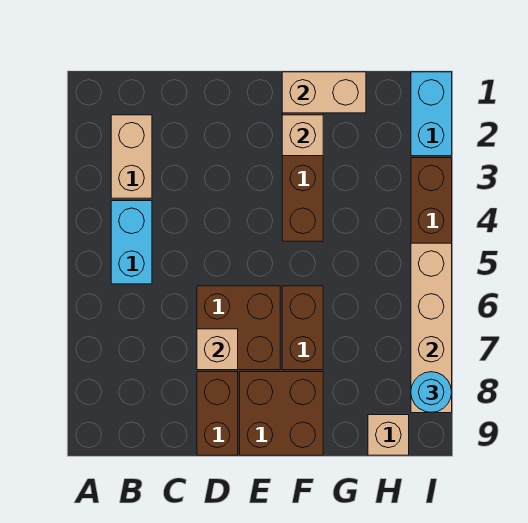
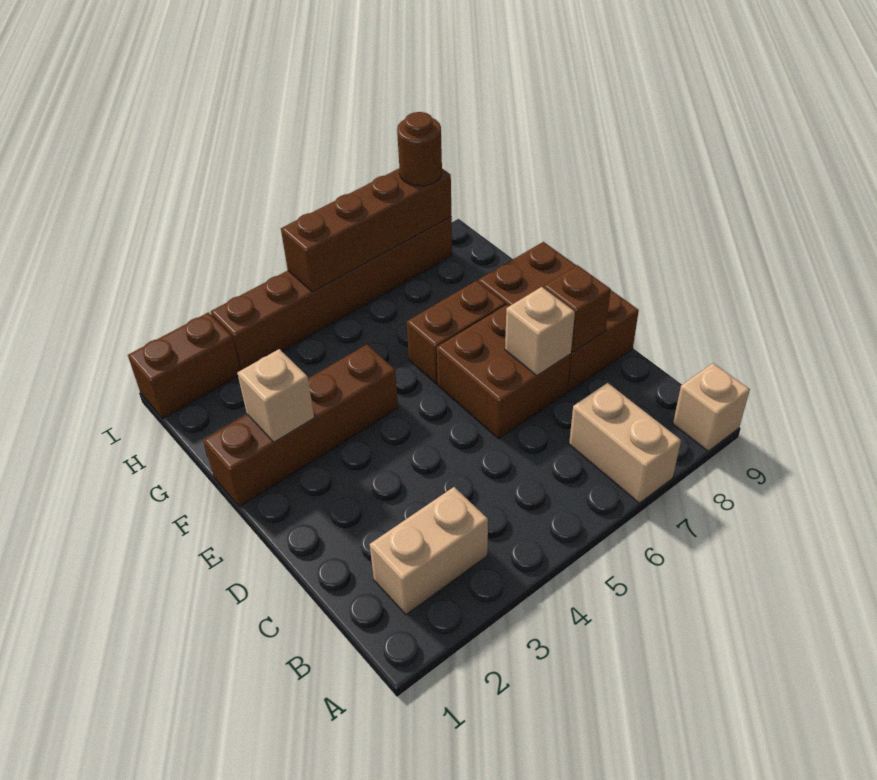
cyan 1x2 brick [111,201,152,284] -> none
none -> brown 1x1 brick [543,265,611,352]
tan 1x2 brick [282,72,366,113] -> tan 1x2 brick moved to [569,383,681,503]
tan 1x1 brick [368,415,409,455] -> tan 1x1 brick moved to [673,363,750,451]
cyan 1x2 brick [411,72,452,156] -> brown 1x2 brick [128,312,240,418]
tan 1x4 brick [411,243,452,413] -> brown 1x4 brick [281,169,451,292]
cyan 1x1 round brick [411,372,452,412] -> brown 1x1 round brick [397,112,442,186]

